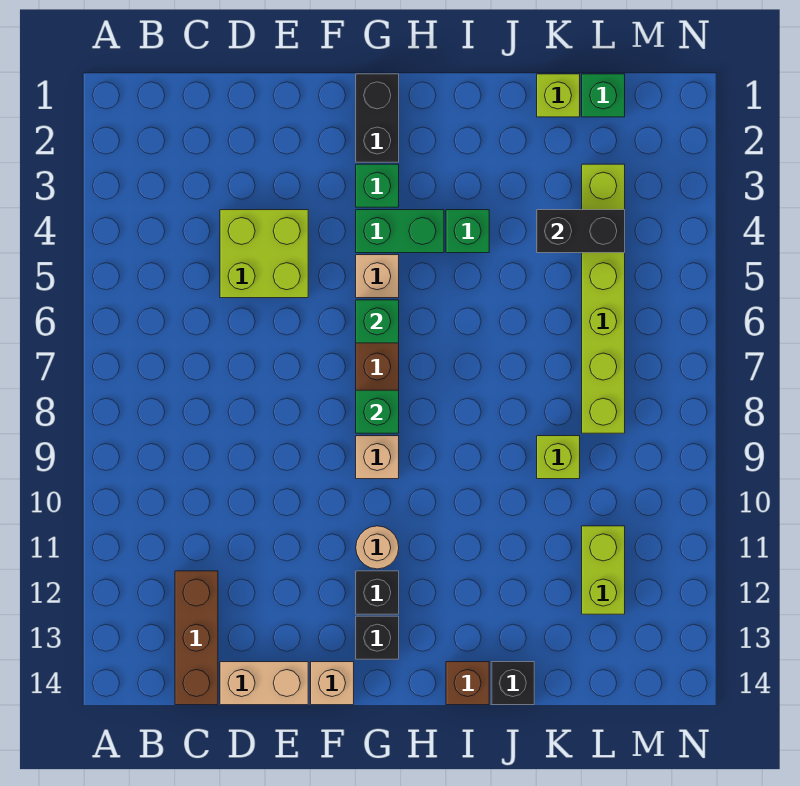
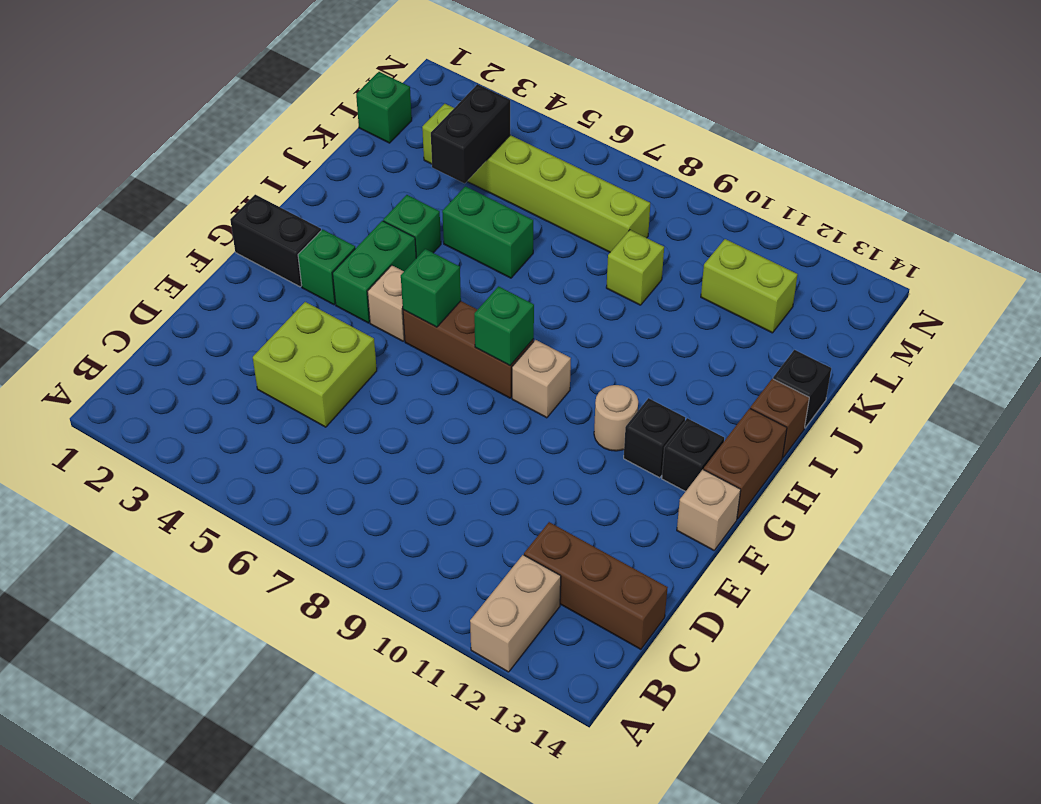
tan 1x2 brick [220,662,308,705] -> tan 1x2 brick moved to [470,555,561,672]
none -> brown 1x2 brick [704,408,787,519]
none -> green 1x2 brick [442,186,533,278]
lime 1x1 brick [537,74,580,117] -> none

